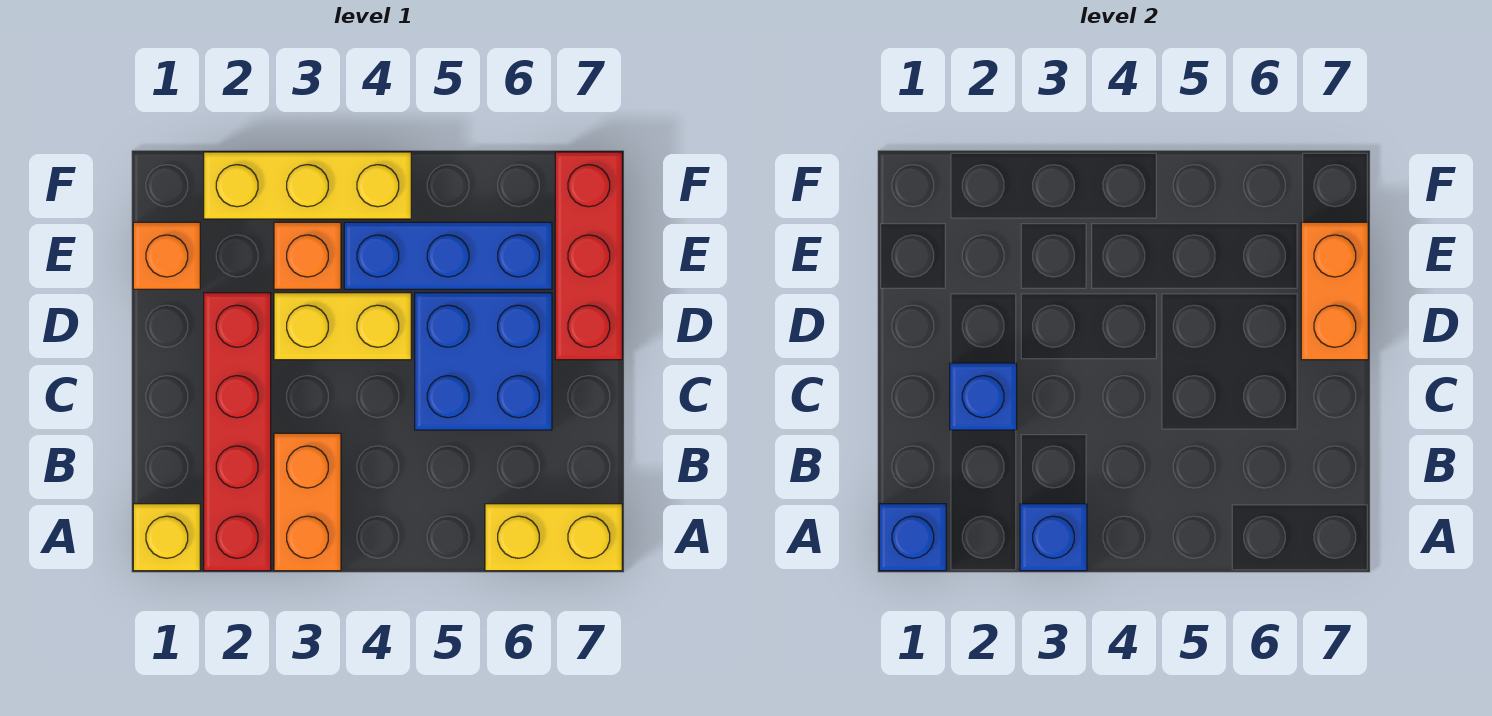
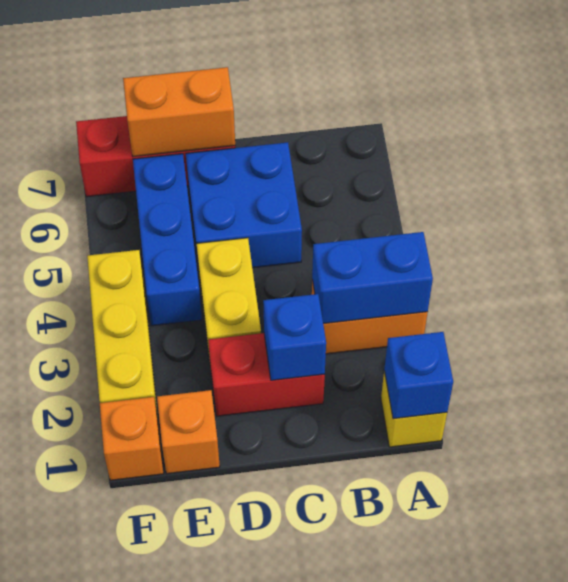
red 1x4 brick [204,293,271,571] -> red 1x2 brick [208,333,325,416]
blue 1x1 brick [1020,504,1087,571] -> blue 1x2 brick [312,232,433,324]
yellow 1x2 brick [485,504,622,571] -> none
orange 1x1 brick [274,222,341,289] -> orange 1x1 brick moved to [100,397,164,480]

